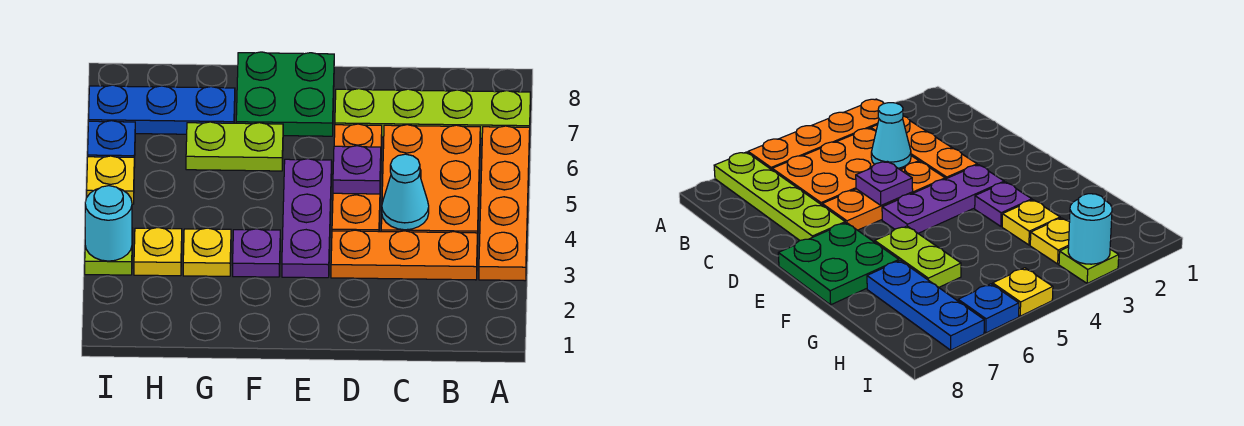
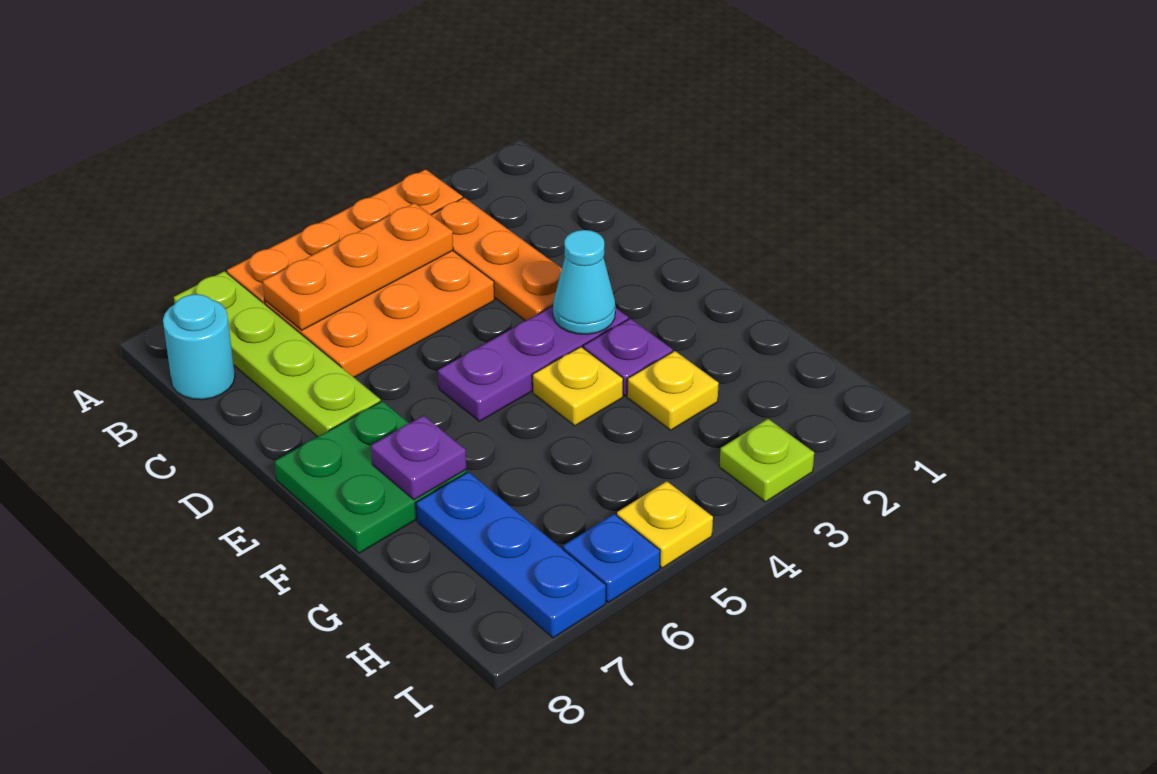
cyan 1x1 cone [382,154,429,230] -> cyan 1x1 cone moved to [553,230,615,334]
orange 1x3 plate [332,124,382,232] -> orange 1x3 plate moved to [263,203,453,330]
purple 1x1 plate [333,146,381,194] -> purple 1x1 plate moved to [371,415,466,500]
lime 1x2 plate [186,122,283,171] -> none
yellow 1x1 plate [134,228,182,276] -> yellow 1x1 plate moved to [533,347,623,426]
cyan 1x1 round brick [85,186,132,261] -> cyan 1x1 round brick moved to [163,294,235,400]

